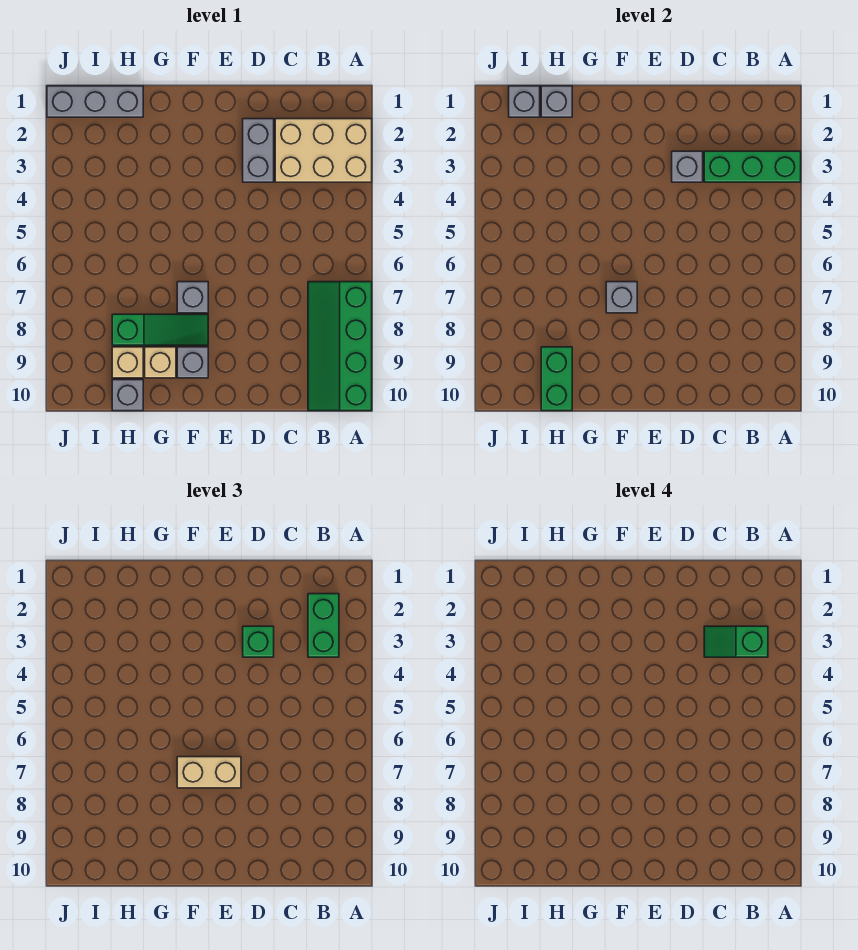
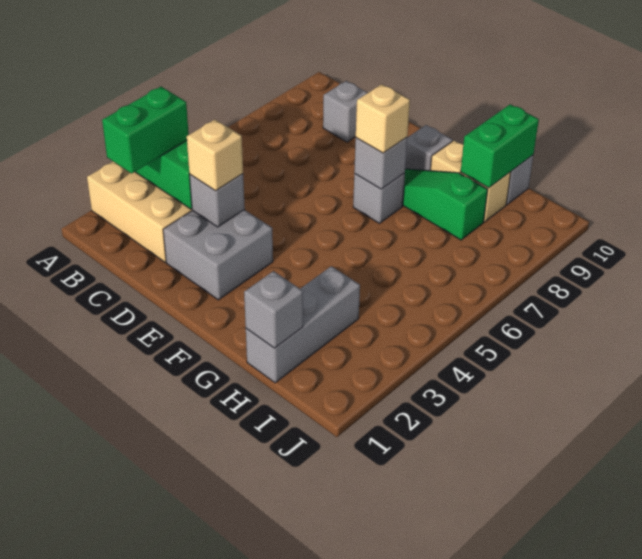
green 2x4 slope [308,282,372,411] -> none
green 1x2 slope [704,626,768,657] -> none
grey 1x2 brick [243,119,274,182] -> grey 2x2 brick [163,210,273,300]
green 1x1 brick [243,626,274,657] -> tan 1x1 brick [187,120,243,191]
tan 1x2 brick [177,757,241,788] -> tan 1x1 brick [356,84,410,153]
grey 1x3 brick [47,86,143,117] -> grey 1x3 brick turned to [246,266,360,383]
grey 1x1 brick [509,86,540,117] -> grey 1x1 brick moved to [323,81,367,142]

